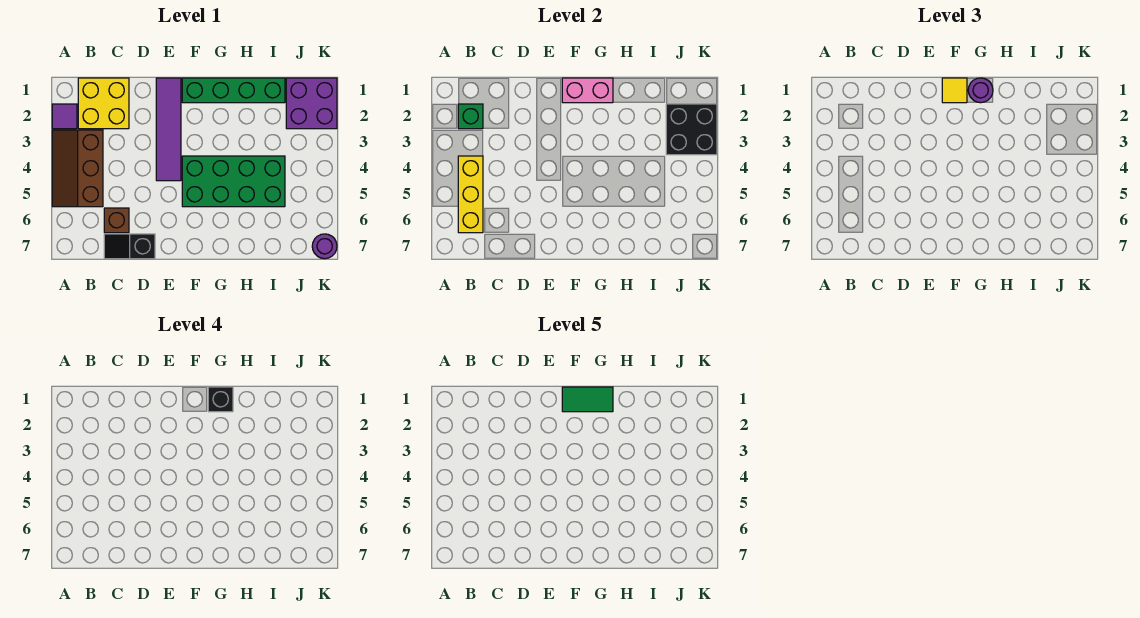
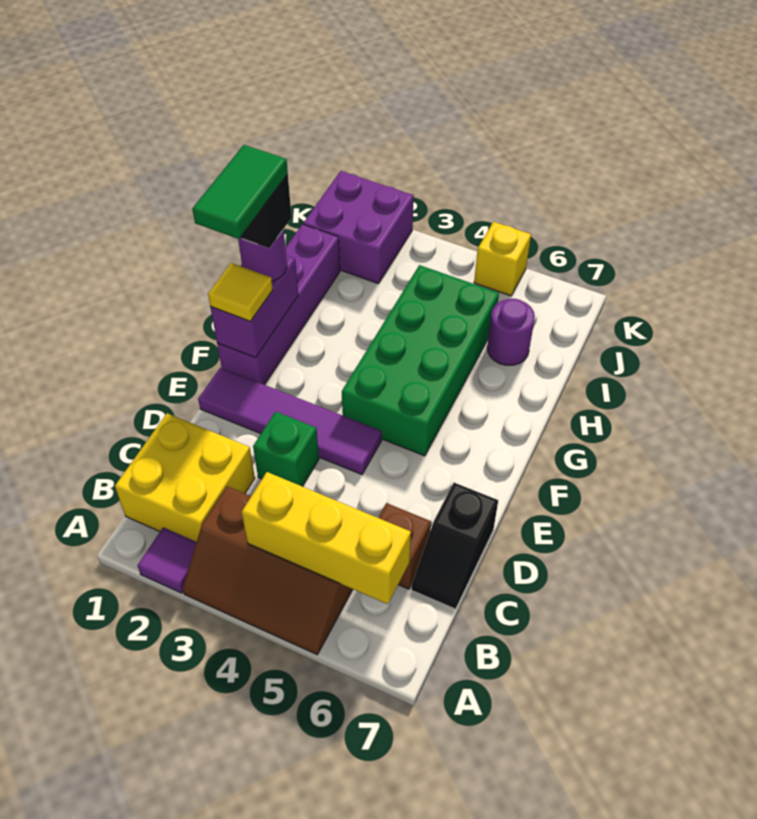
green 1x1 brick [458,104,483,129] -> green 1x1 brick moved to [253,412,319,487]
green 1x4 brick [182,78,285,103] -> purple 1x4 brick [217,224,340,385]
pink 1x2 brick [562,78,613,103] -> purple 1x2 brick [210,255,298,358]
black 2x2 brick [666,104,717,155] -> none
none -> yellow 1x1 brick [474,222,531,296]
purple 1x1 round brick [312,234,337,259] -> purple 1x1 round brick moved to [487,299,535,365]

